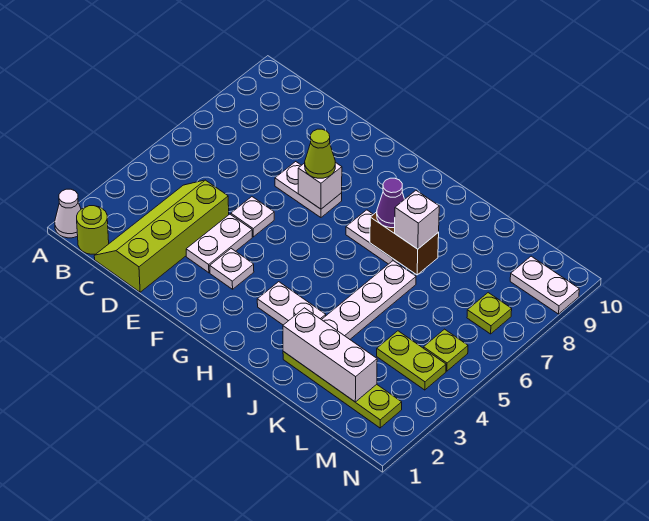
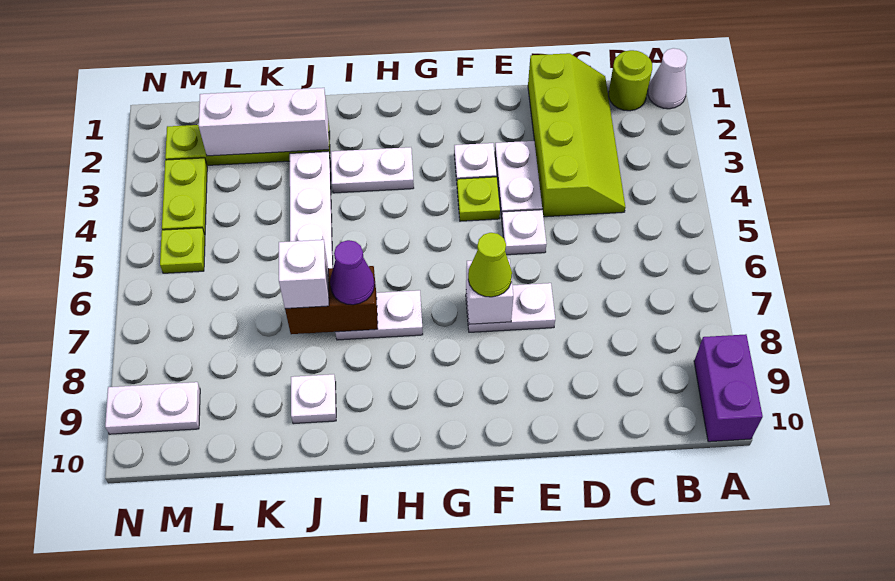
none -> purple 1x2 brick [694,334,763,442]
none -> white 1x1 plate [291,374,336,424]
lime 1x2 plate [377,331,446,390] -> lime 1x2 plate turned to [162,158,207,235]
lime 1x1 plate [467,293,512,334] -> lime 1x1 plate moved to [457,177,500,221]

